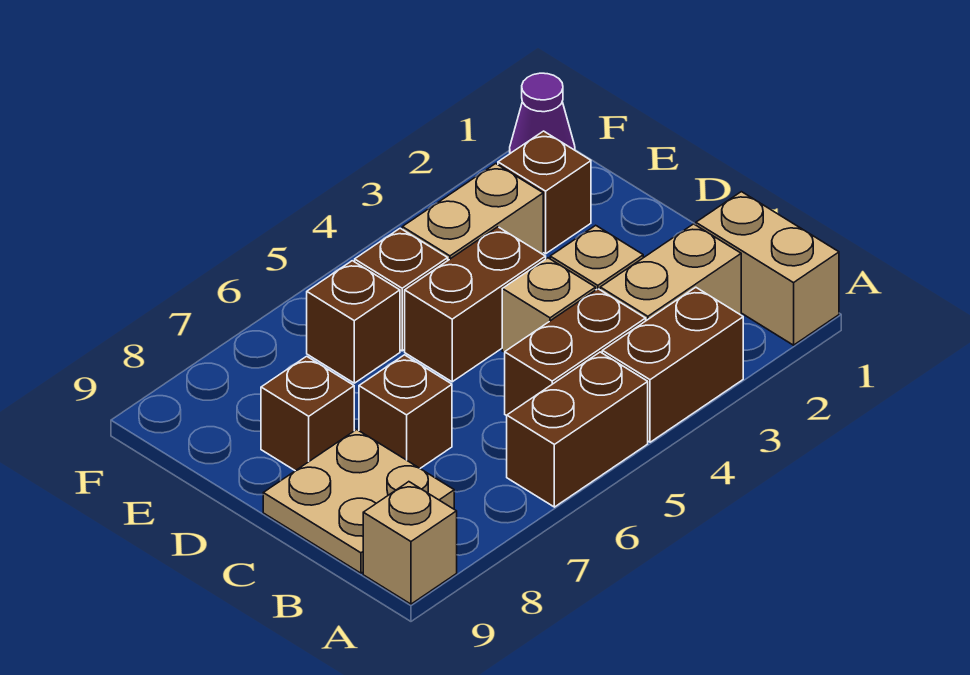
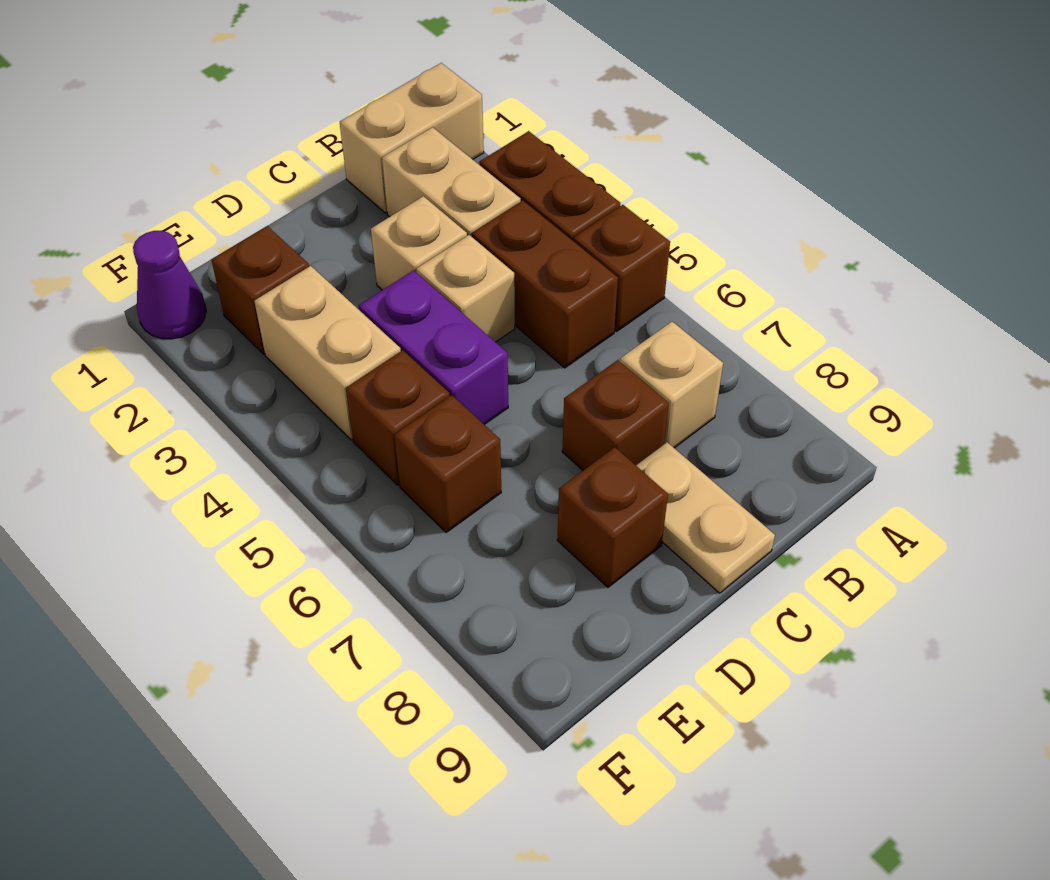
brown 1x2 brick [507,352,648,507] -> brown 1x1 brick [573,205,670,331]
tan 1x1 brick [363,482,457,604] -> tan 1x1 brick moved to [620,322,723,448]
tan 2x2 plate [263,429,454,573] -> tan 1x2 plate [636,442,775,593]
brown 1x2 brick [405,227,546,382] -> purple 1x2 brick [359,270,508,425]

